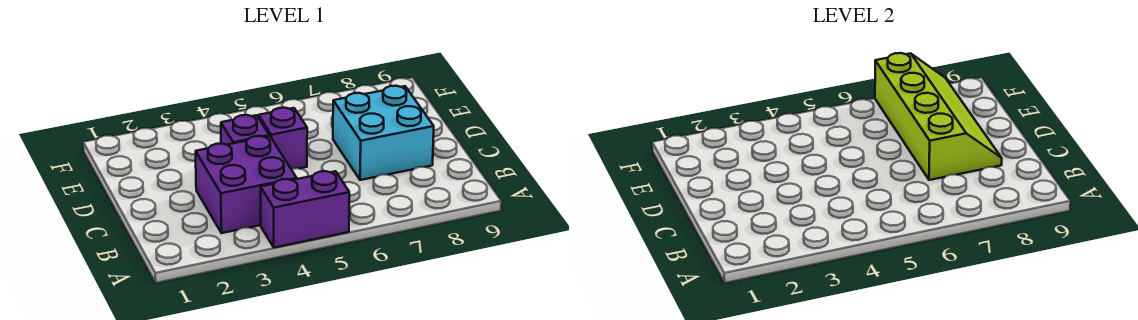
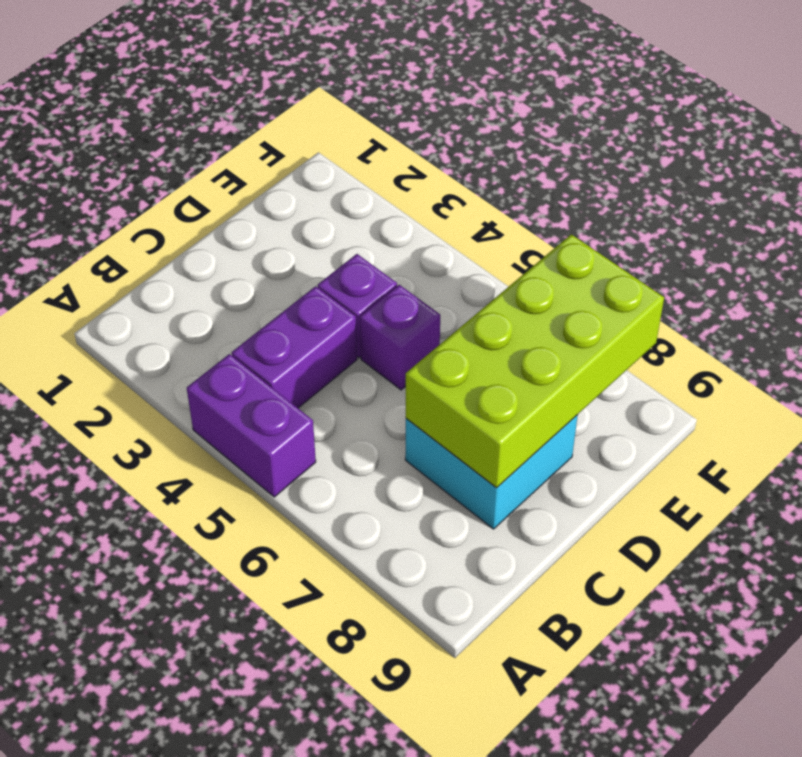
purple 2x2 brick [196,136,297,233] -> purple 1x2 brick [232,286,357,408]
lime 2x4 slope [875,53,1002,180] -> lime 2x4 brick [406,234,664,488]

